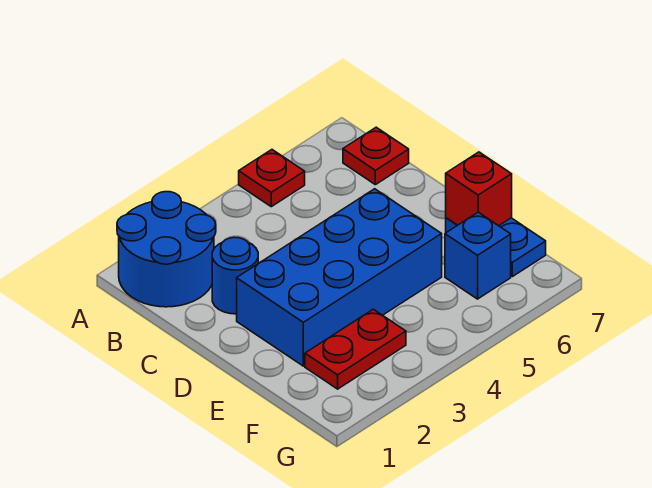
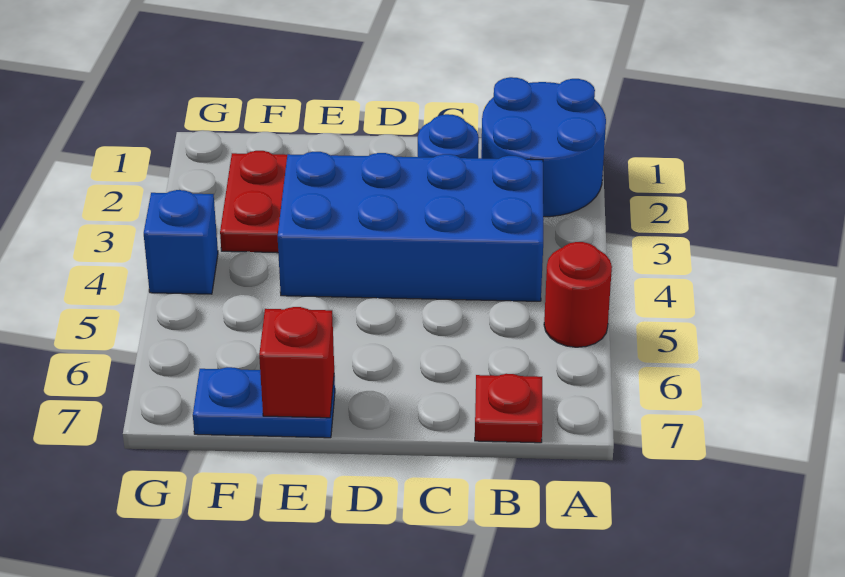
red 1x1 plate [239,150,305,207] -> red 1x1 round brick [544,242,612,347]
blue 2x4 brick [237,189,442,366] -> blue 2x4 brick turned to [278,152,543,301]
blue 1x1 brick [445,212,511,299] -> blue 1x1 brick moved to [144,190,218,294]

